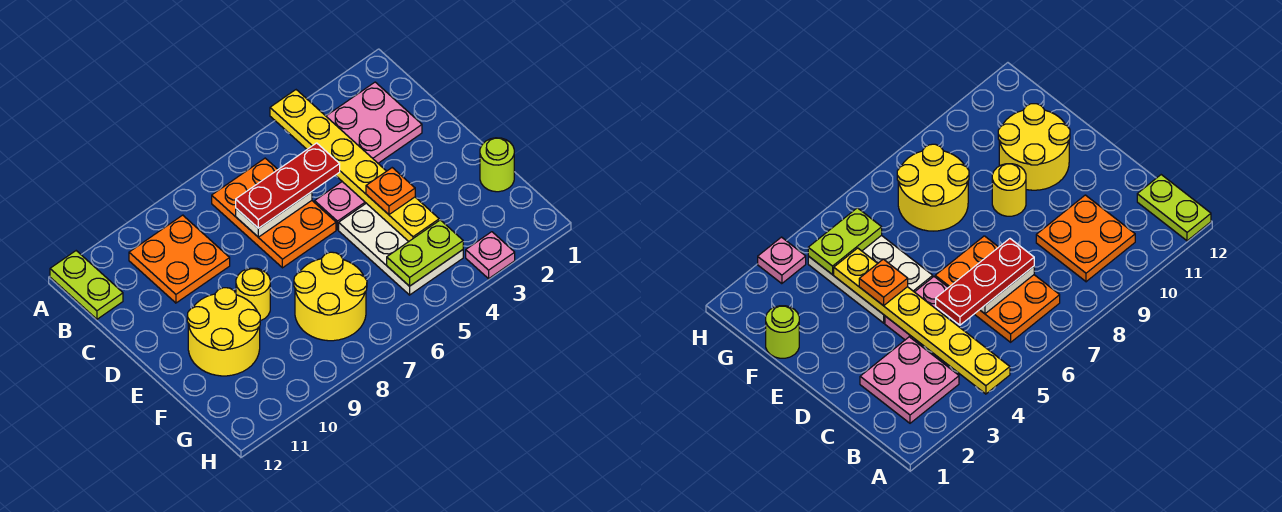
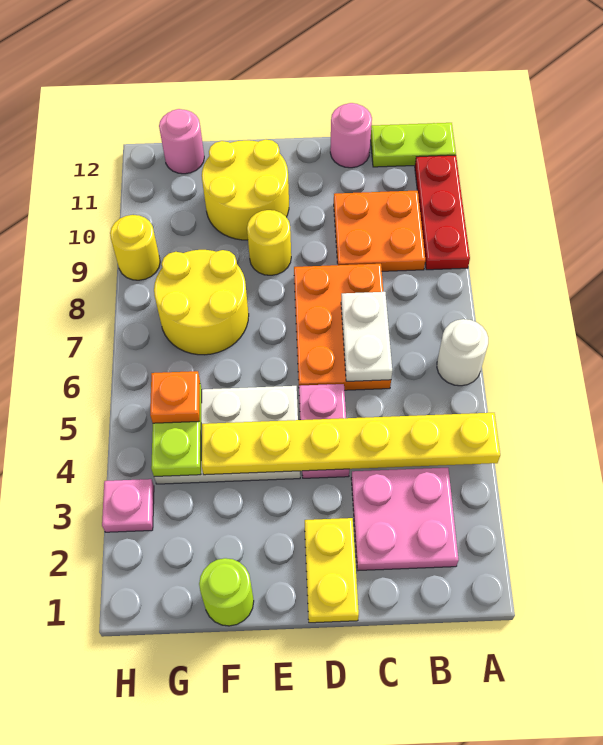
none -> white 1x1 round brick [437,319,488,386]
orange 2x3 plate [212,158,336,268] -> orange 2x3 plate turned to [294,264,391,390]
red 1x3 plate [236,143,340,228] -> red 1x3 plate moved to [415,155,470,270]
none -> pink 1x1 round brick [330,103,372,168]
none -> yellow 1x2 plate [305,518,359,623]
orange 1x1 plate [366,168,415,214] -> orange 1x1 plate moved to [150,371,200,423]
none -> pink 1x1 round brick [159,109,204,174]
none -> yellow 1x1 round brick [110,215,160,280]

